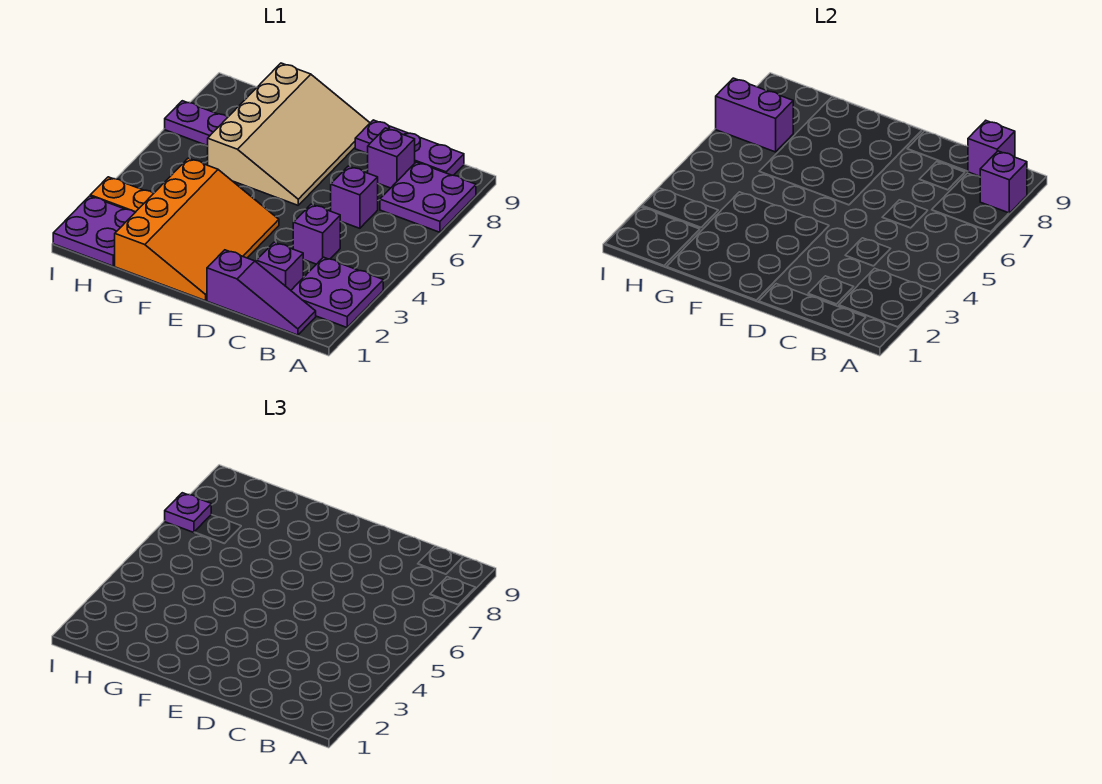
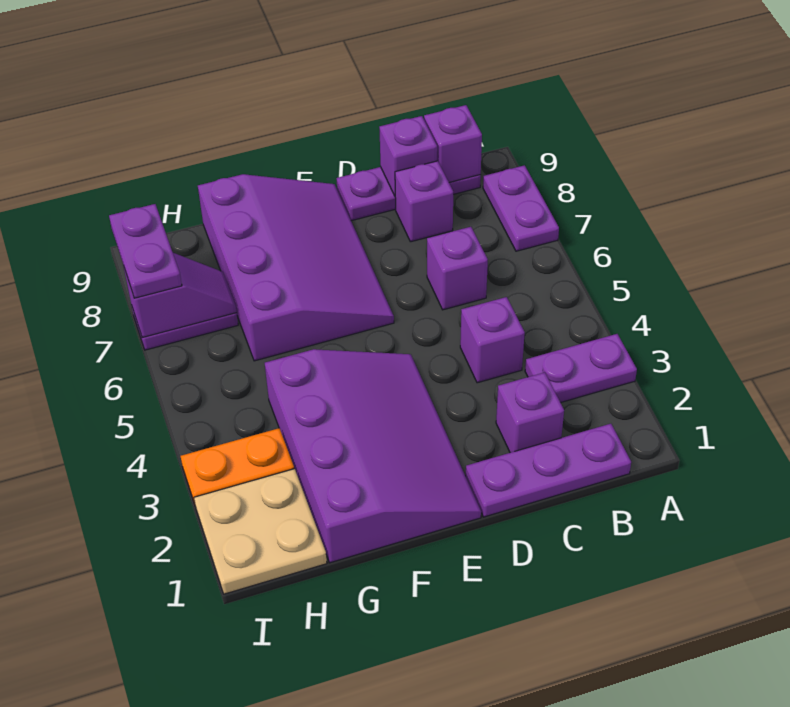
purple 2x2 plate [291,257,383,327] -> purple 1x2 plate [525,334,637,403]
purple 2x2 plate [380,162,476,232] -> purple 1x2 plate [483,165,559,251]
purple 1x1 brick [980,151,1027,213] -> purple 1x1 brick moved to [379,116,437,196]
purple 1x3 slope [207,250,316,335] -> purple 1x3 plate [466,424,631,517]
orange 3x4 slope [115,158,279,301] -> purple 3x4 slope [265,349,481,563]
tan 3x4 slope [208,63,370,205] -> purple 3x4 slope [198,174,394,361]
purple 2x2 plate [53,196,135,266] -> tan 2x2 plate [194,469,327,594]
purple 1x2 brick [716,78,793,152] -> purple 1x2 slope [124,253,237,338]
purple 1x1 plate [165,493,211,533] -> purple 1x2 plate [109,204,182,298]

